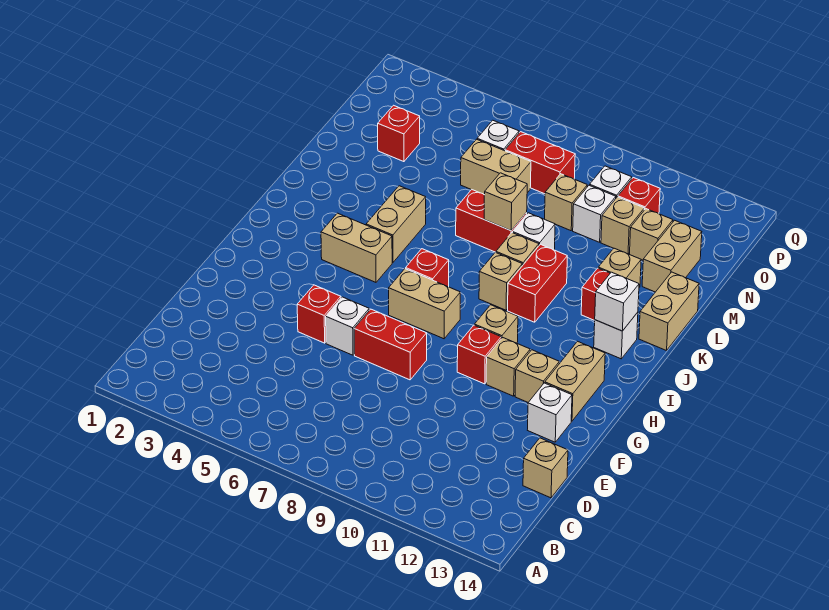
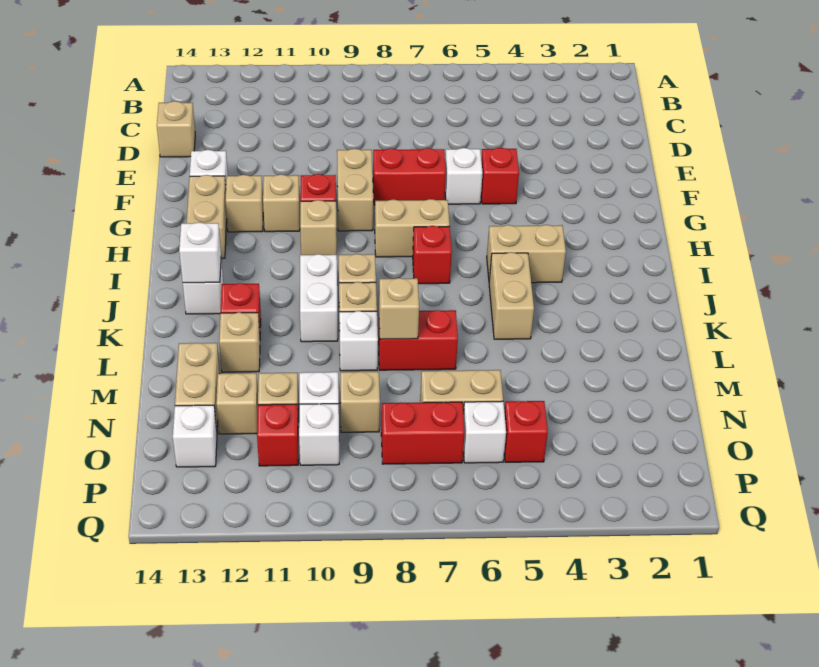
red 1x2 brick [508,244,567,322] -> white 1x2 brick [300,254,338,342]
tan 1x2 brick [639,272,699,351] -> tan 1x2 brick moved to [337,149,373,231]
red 1x1 brick [378,105,420,162] -> red 1x1 brick moved to [504,401,548,462]
none -> white 1x1 brick [173,405,217,467]

